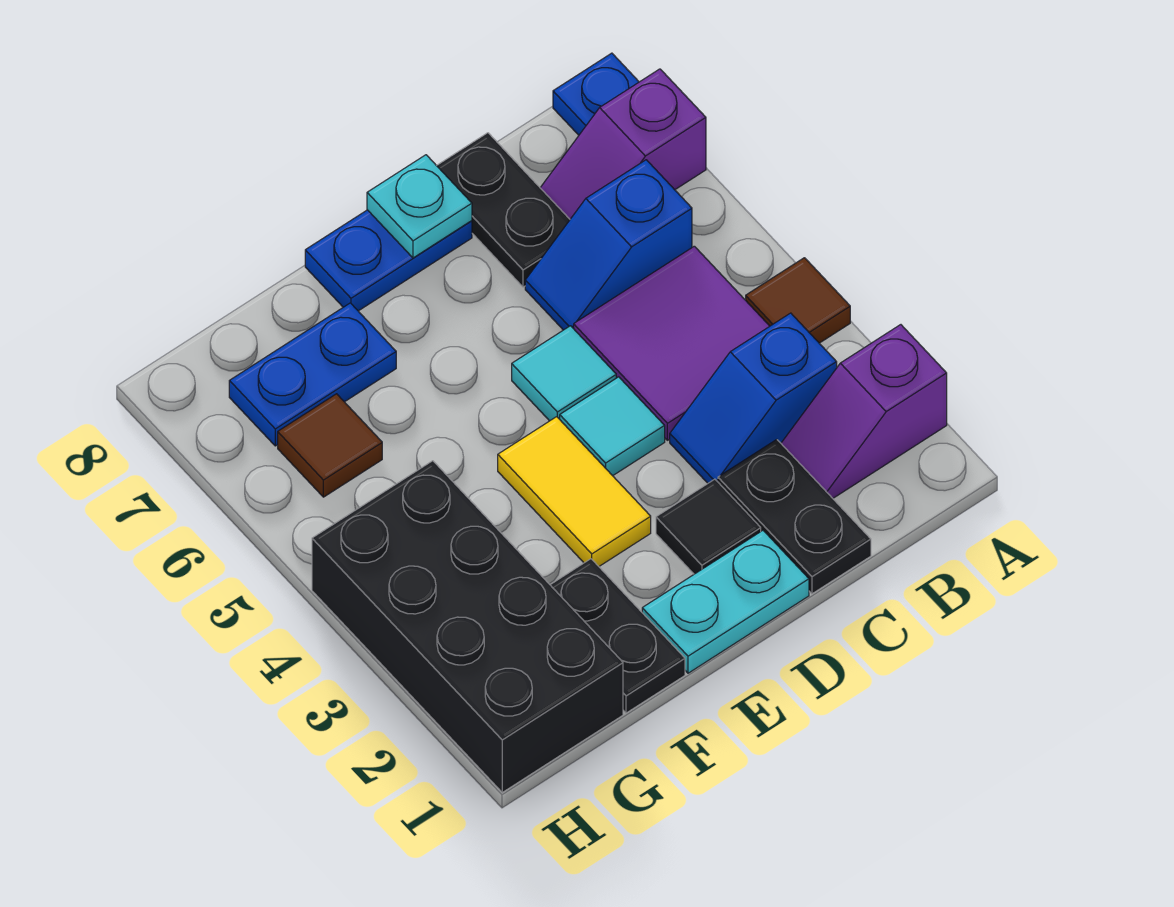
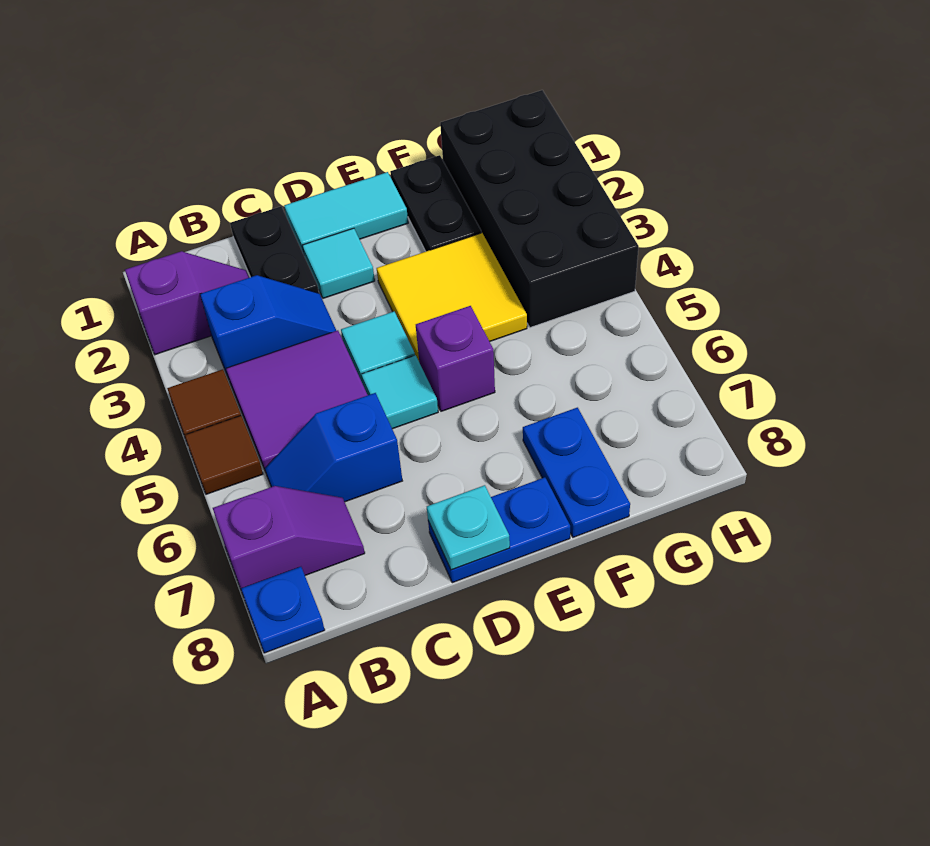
blue 1x2 slope [525,160,692,330] -> blue 1x2 slope turned to [265,393,402,502]
black 1x2 plate [437,133,570,287] -> none
cyan 1x2 plate [642,531,809,673] -> cyan 1x2 tile [284,172,408,254]
black 1x1 tile [656,479,761,574] -> cyan 1x1 tile [302,228,375,298]
yellow 1x2 tile [498,417,651,566] -> yellow 2x2 tile [377,233,527,361]
none -> purple 1x1 brick [416,306,495,411]
blue 1x2 plate [229,303,396,446] -> blue 1x2 plate turned to [523,408,630,537]
brown 1x1 tile [278,394,382,497] -> brown 1x1 tile moved to [185,416,263,494]

